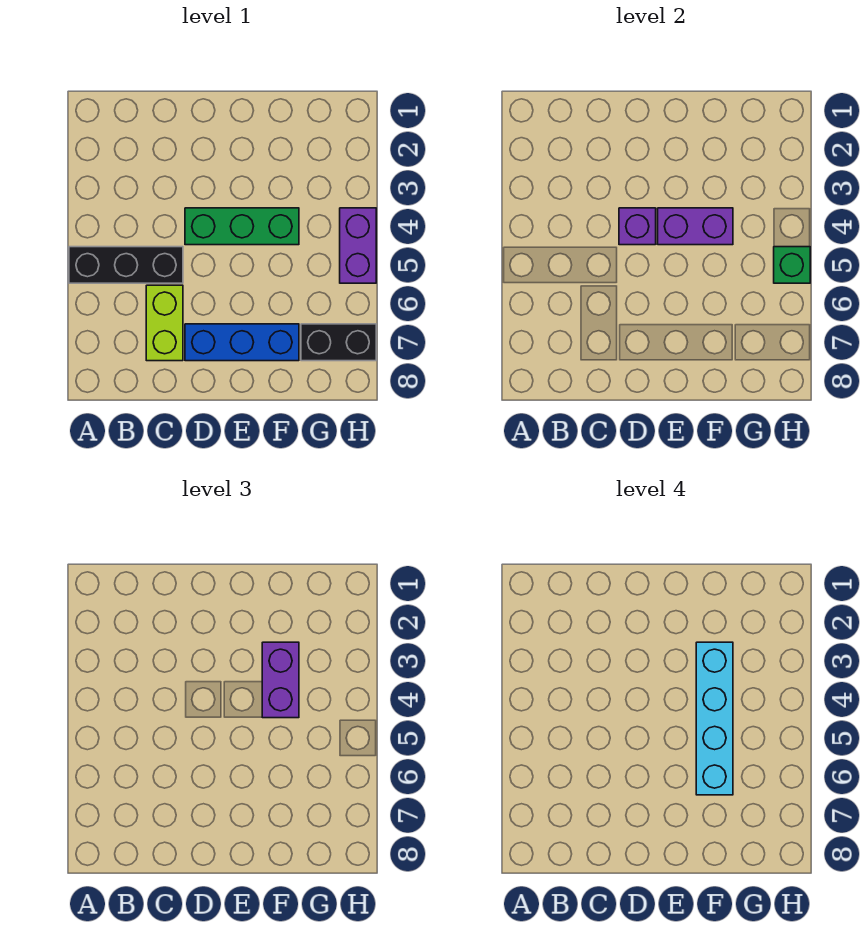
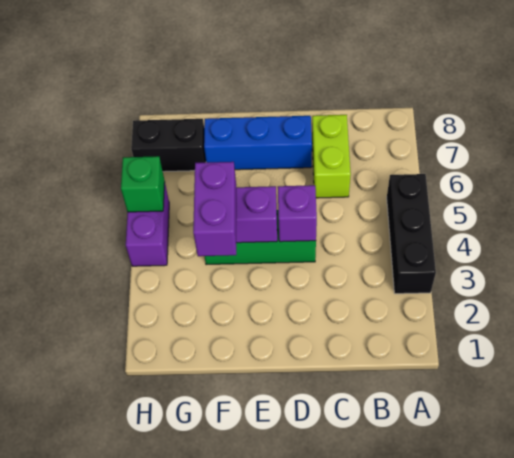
black 1x3 brick [69,247,183,283] -> black 1x3 brick turned to [387,174,436,294]
cyan 1x4 brick [696,642,733,795] -> none

